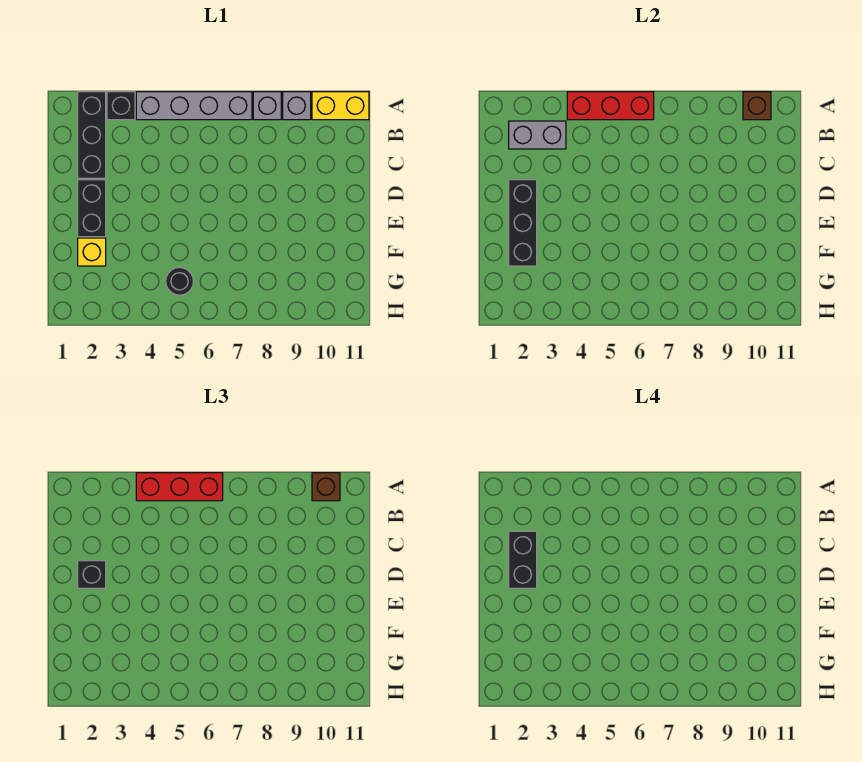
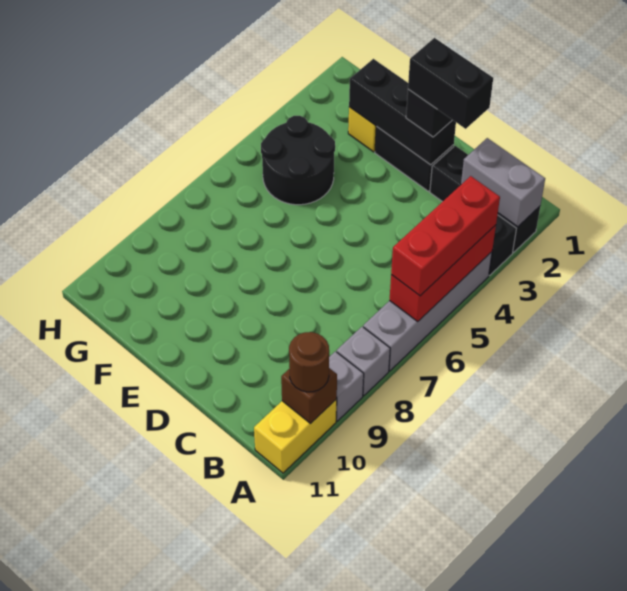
brown 1x1 brick [312,473,340,501] -> brown 1x1 round brick [289,332,329,392]
grey 1x2 brick [509,121,566,149] -> grey 1x2 brick turned to [461,138,545,227]
black 1x1 round brick [166,267,193,295] -> black 2x2 round brick [261,116,335,205]

